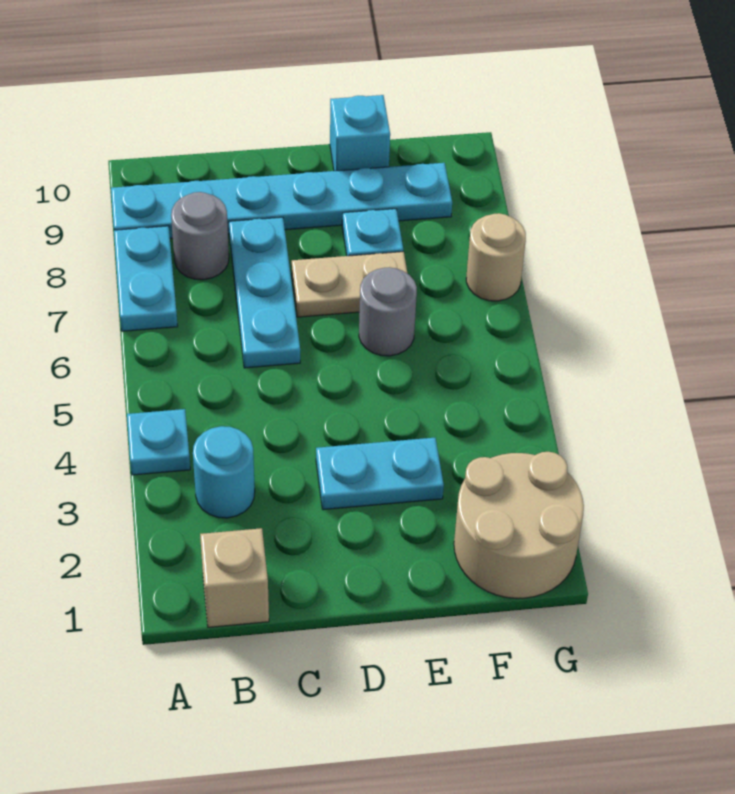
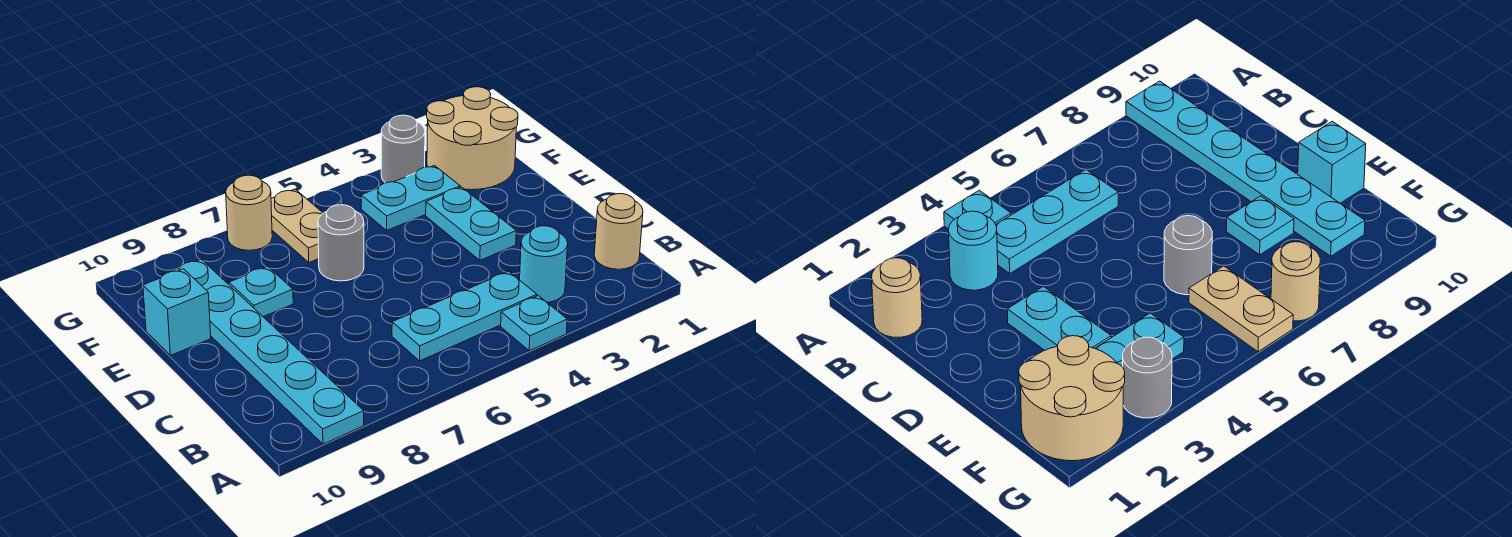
cyan 1x2 plate [114,226,178,331] -> cyan 1x2 plate moved to [361,166,460,230]
tan 1x1 brick [200,528,269,627] -> tan 1x1 round brick [594,194,643,269]
grey 1x1 round brick [171,192,229,280] -> grey 1x1 round brick moved to [381,115,425,183]
cyan 1x3 plate [229,217,300,368] -> cyan 1x3 plate moved to [392,271,537,361]
tan 1x2 plate [292,252,407,317] -> tan 1x2 plate moved to [271,189,323,262]

